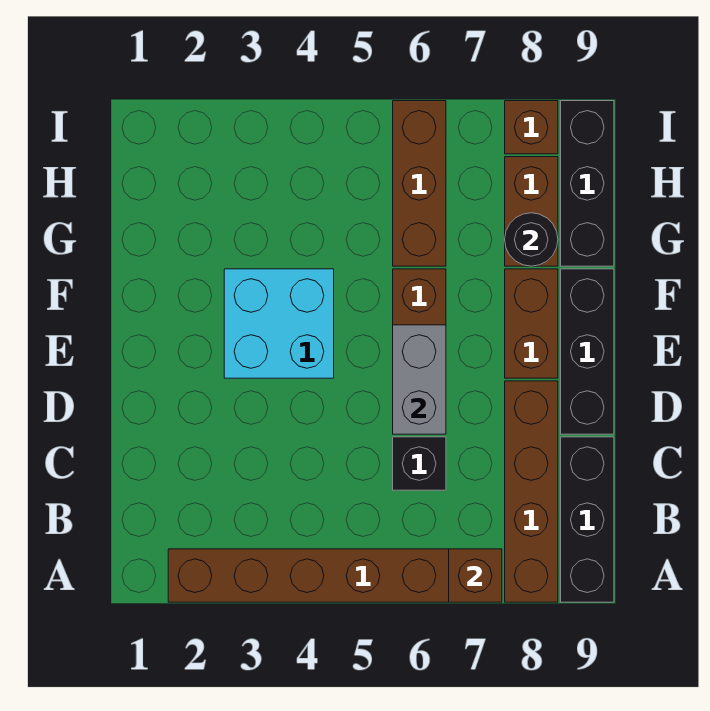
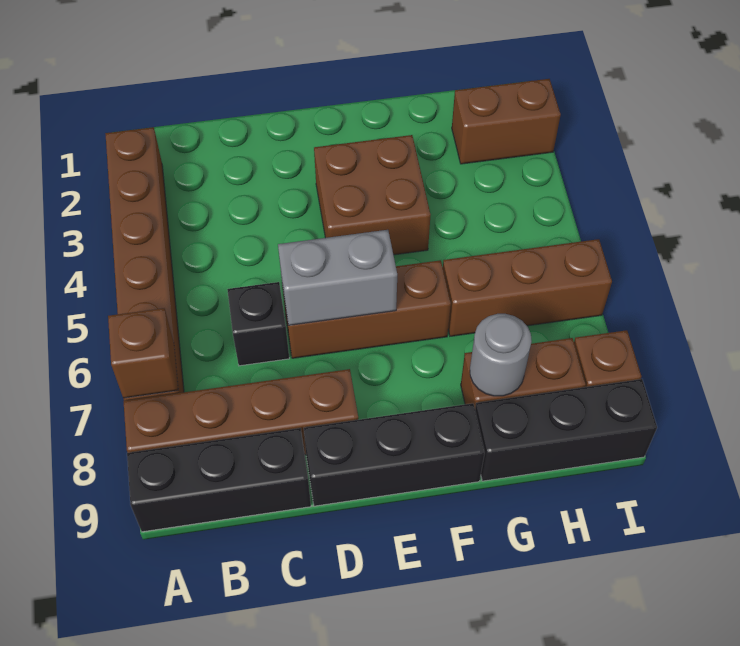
cyan 2x2 brick [224,269,334,378] -> brown 2x2 brick [314,135,430,255]
brown 1x2 brick [505,269,558,378] -> brown 1x2 brick moved to [452,79,561,164]
black 1x1 round brick [505,213,558,266] -> grey 1x1 round brick [470,314,532,396]

